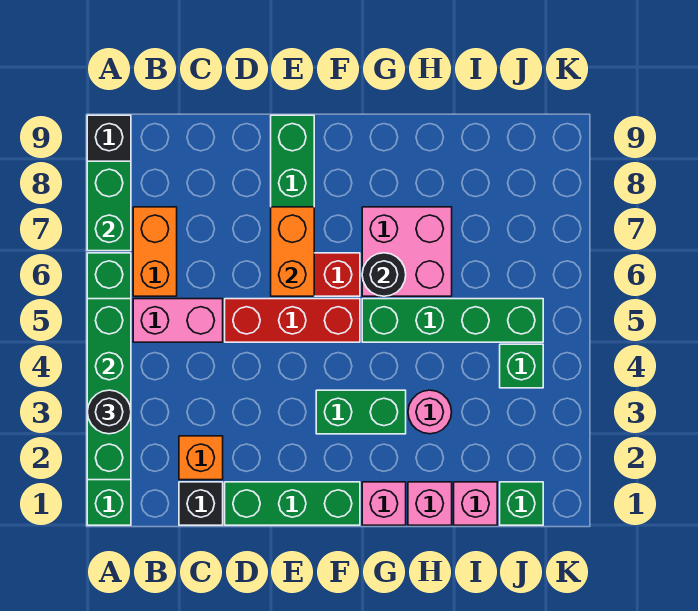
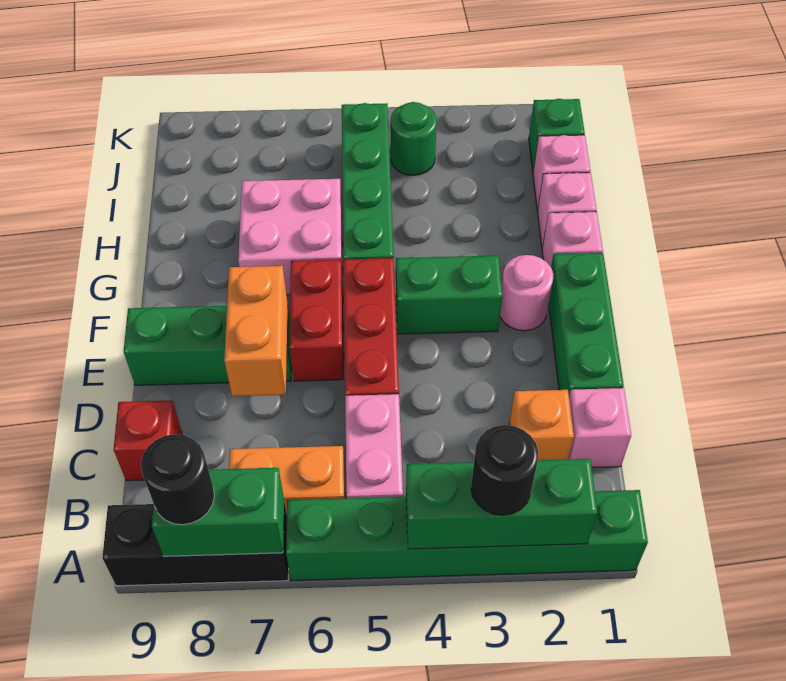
green 1x4 brick [87,299,131,480] -> green 1x3 brick [406,459,597,549]
black 1x1 brick [179,482,223,525] -> pink 1x1 brick [568,388,631,468]
none -> red 1x1 brick [114,400,182,481]
orange 1x2 brick [271,207,314,296] -> orange 1x2 brick turned to [224,266,288,396]
green 1x2 brick [316,390,406,434] -> green 1x2 brick turned to [396,256,503,334]
black 1x1 round brick [362,253,406,296] -> black 1x1 round brick moved to [141,434,214,525]
pink 1x1 round brick [408,390,452,434] -> pink 1x1 round brick moved to [500,255,553,331]
green 1x1 brick [500,344,543,388] -> green 1x1 round brick [391,102,437,175]

